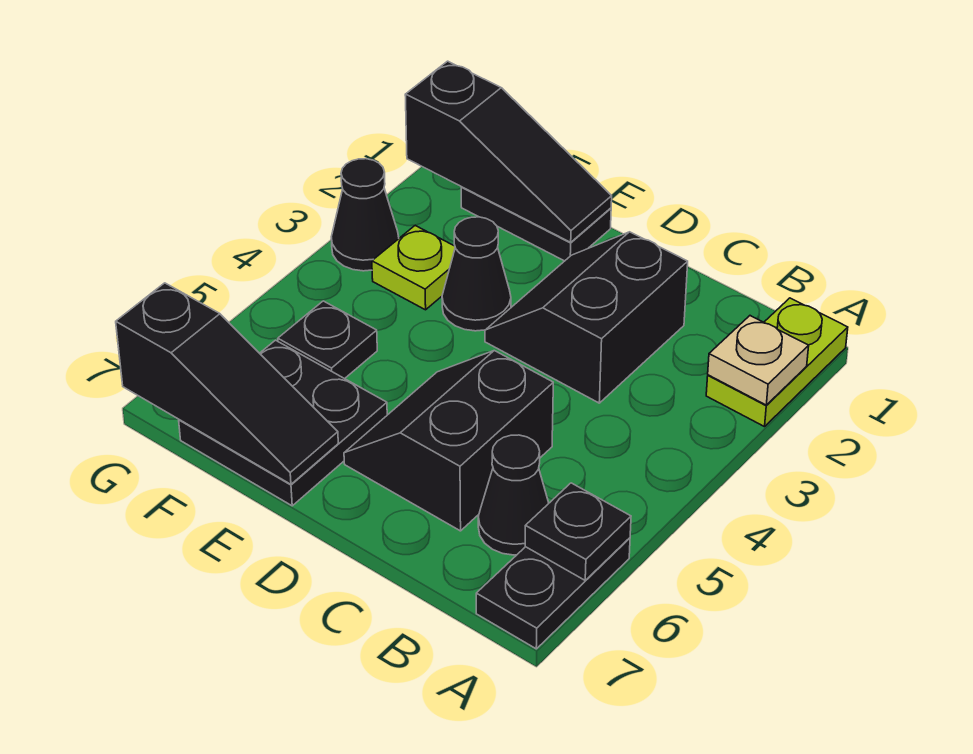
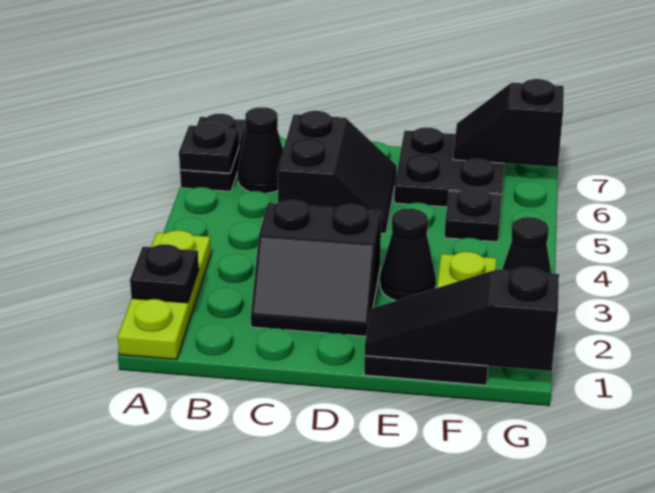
lime 1x2 plate [706,298,848,427] -> lime 1x3 plate [118,230,211,360]
tan 1x1 plate [708,316,809,405] -> black 1x1 plate [130,244,199,303]
black 2x2 slope [485,232,688,403] -> black 2x2 slope turned to [251,200,381,336]
black 1x3 slope [116,283,338,484] -> black 1x2 slope [453,79,564,167]

